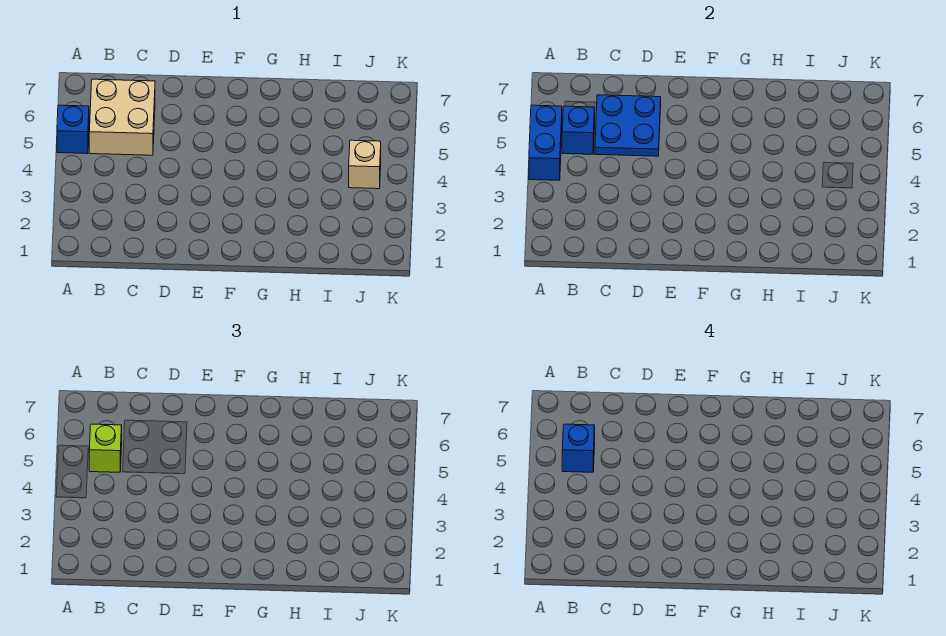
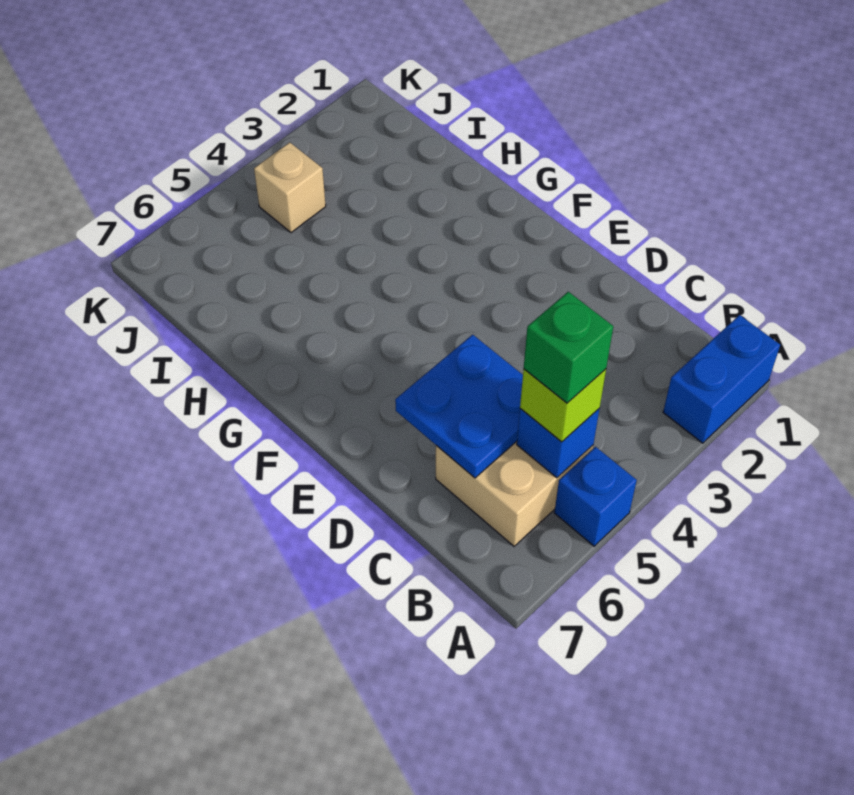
blue 1x2 brick [529,105,562,180] -> blue 1x2 brick moved to [663,315,780,443]
blue 1x1 brick [562,424,595,472] -> green 1x1 brick [524,292,613,403]

